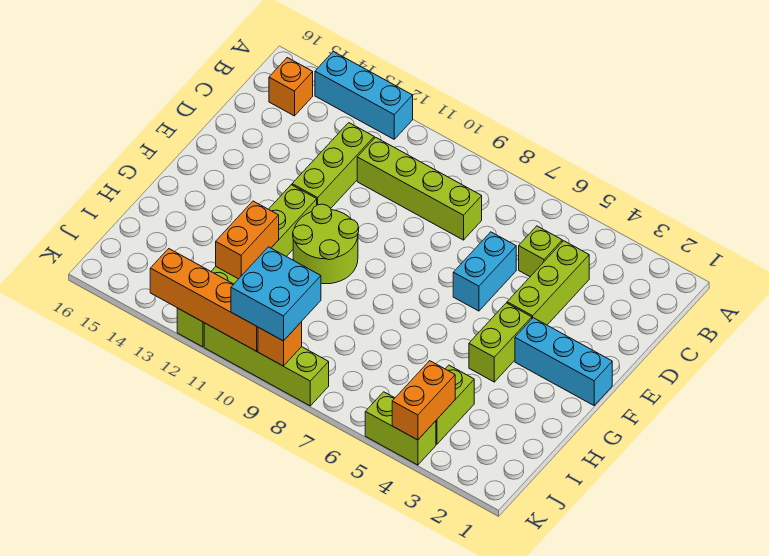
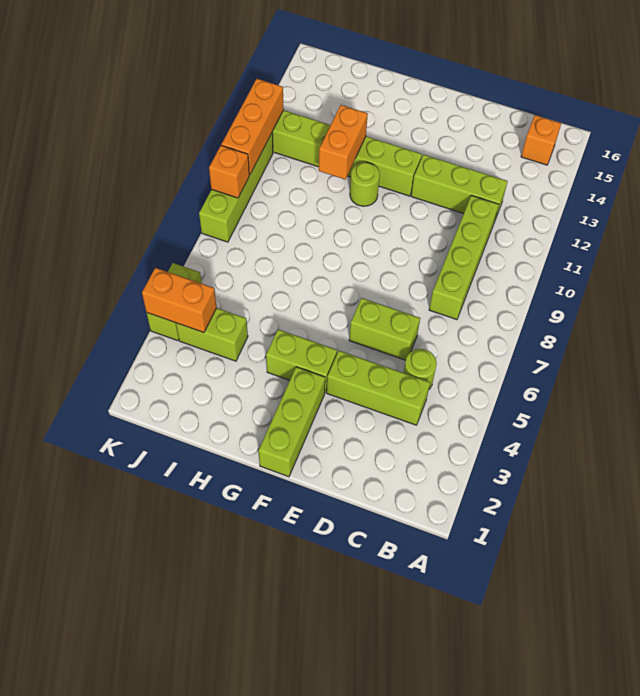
cyan 1x3 brick [315,52,413,139] -> none
lime 1x1 brick [519,226,562,277] -> lime 1x1 round brick [404,349,437,389]
cyan 1x2 brick [453,232,516,311] -> lime 1x2 brick [349,298,420,360]
cyan 1x3 brick [515,318,612,405] -> lime 1x3 brick [259,367,325,477]
lime 2x2 round brick [293,204,359,284] -> lime 1x1 round brick [350,162,380,206]
orange 1x2 brick [216,201,279,279] -> orange 1x2 brick turned to [319,105,368,179]
cyan 2x2 brick [231,247,321,341] -> none
orange 1x4 brick [150,249,258,351] -> orange 1x3 brick [221,79,284,175]

